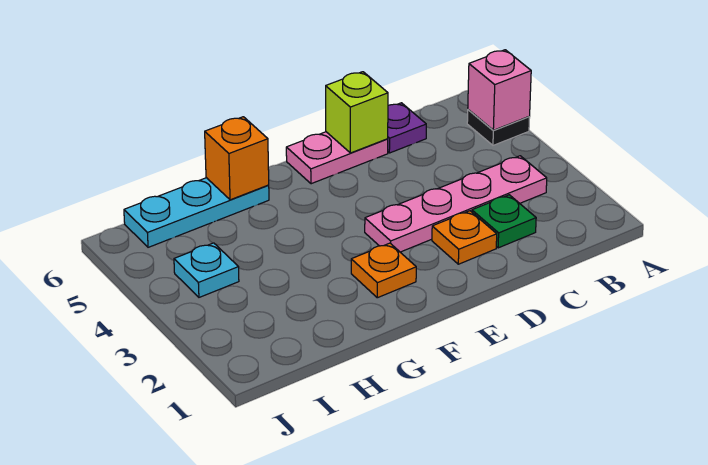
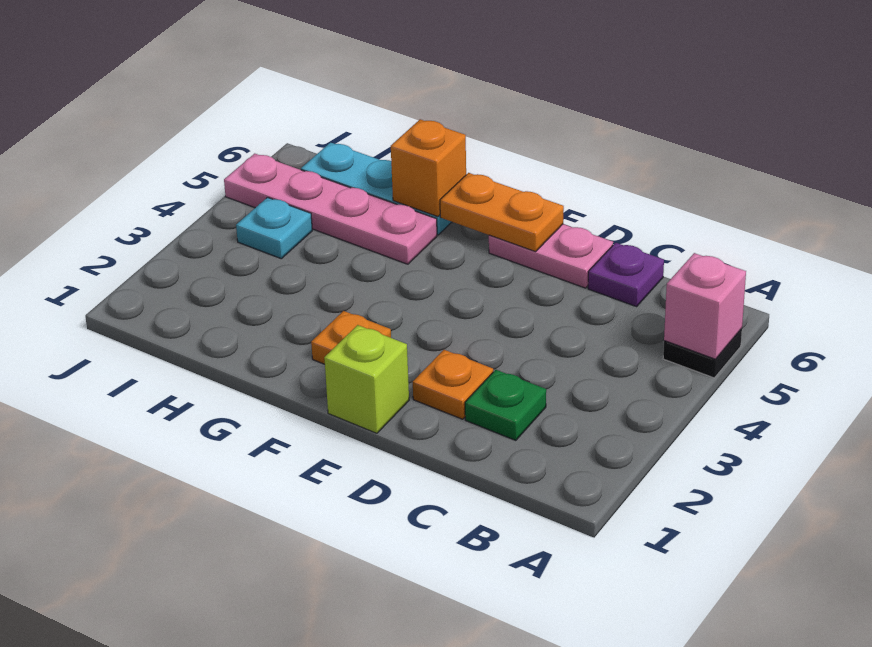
pink 1x4 plate [365,156,547,252] -> pink 1x4 plate moved to [224,154,437,264]
lime 1x1 brick [326,72,388,153] -> lime 1x1 brick moved to [324,325,409,433]
none -> orange 1x2 plate [440,173,564,252]

